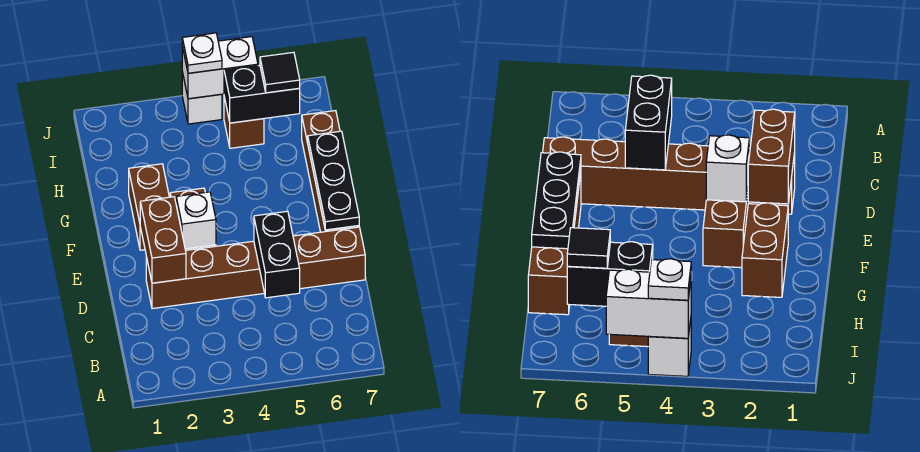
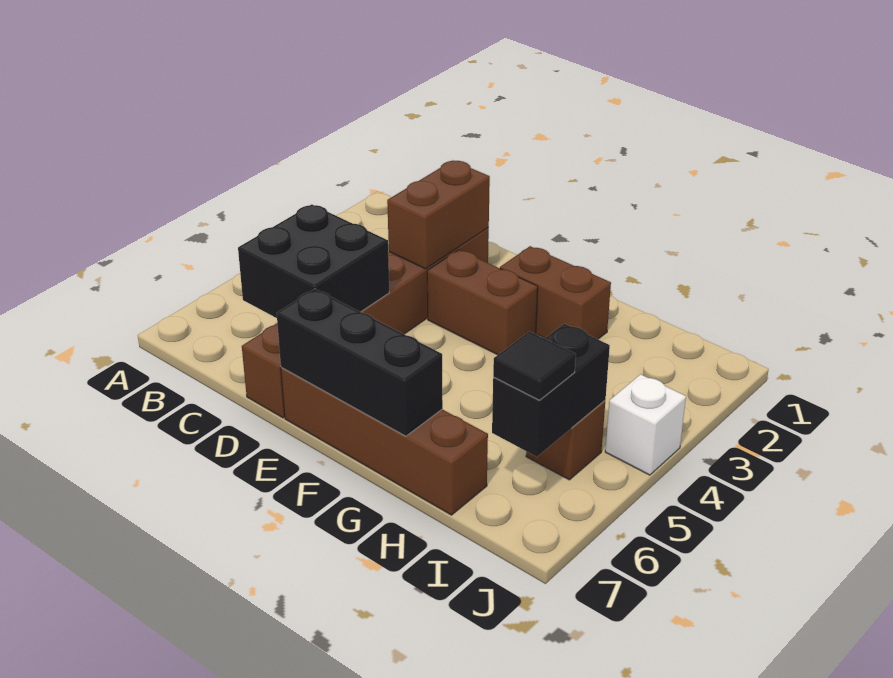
black 1x2 brick [254,211,300,298] -> black 2x2 brick [238,204,389,318]
brown 1x2 brick [140,197,186,283] -> brown 1x2 brick turned to [387,161,490,269]
white 1x1 brick [176,192,216,249] -> none
black 1x3 plate [308,131,359,230] -> black 1x3 brick [277,289,443,436]
white 1x2 brick [182,37,258,99] -> none
white 1x1 plate [182,33,222,73] -> none

